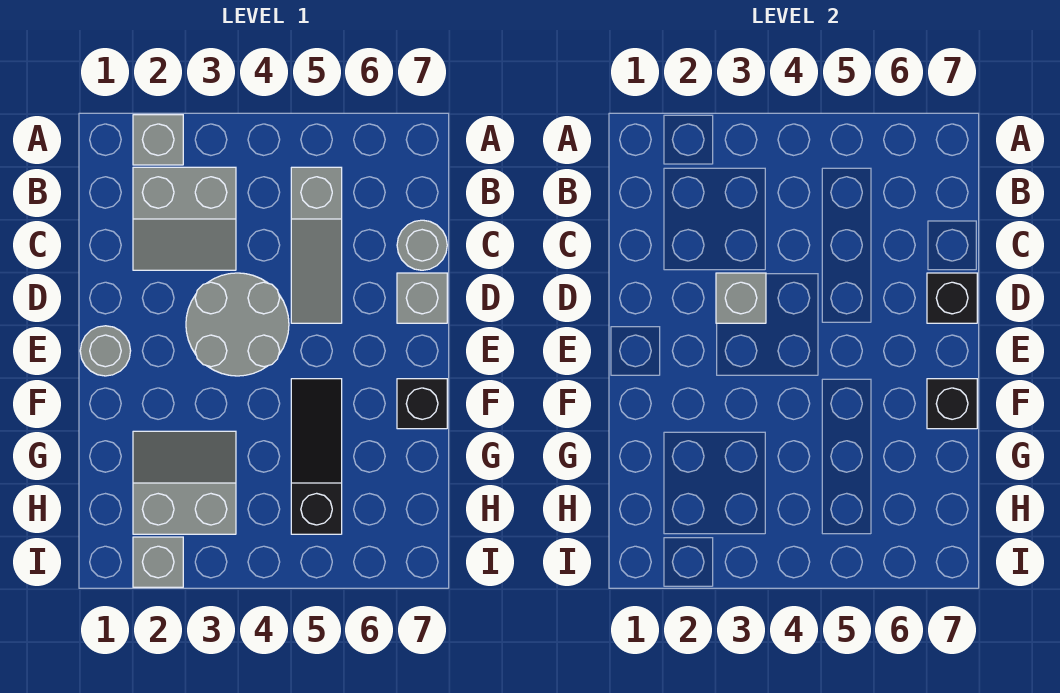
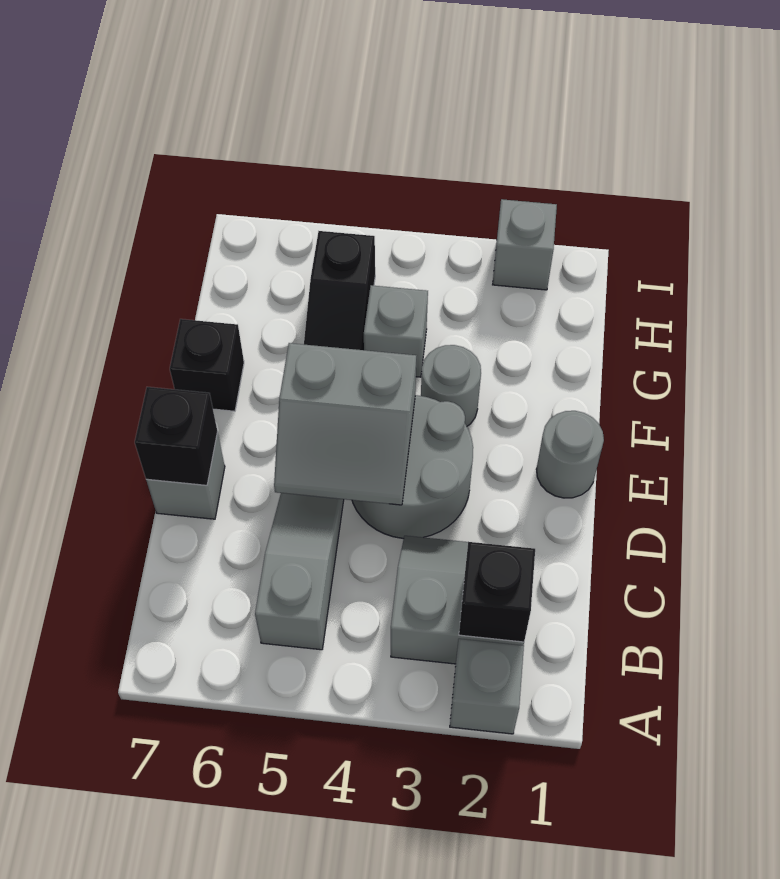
grey 1x1 round brick [397,220,447,270] -> grey 1x1 round brick moved to [421,345,481,426]
grey 1x1 brick [716,273,766,323] -> grey 1x1 brick moved to [364,285,428,377]
black 1x1 brick [927,379,977,429] -> black 1x1 brick moved to [459,542,535,642]
grey 2x2 slope [133,431,236,534] -> grey 2x2 slope moved to [274,343,416,505]

